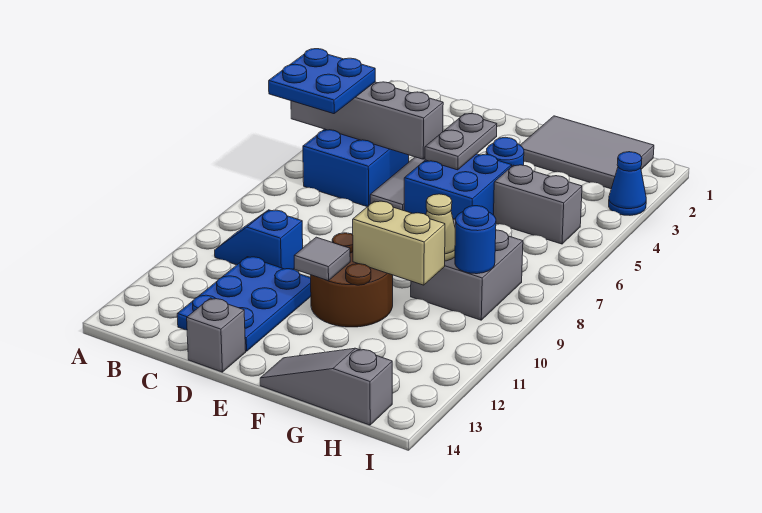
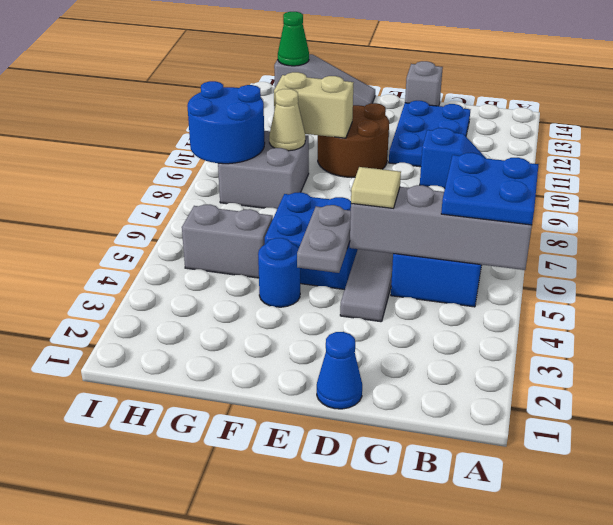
none -> tan 1x1 tile [351,167,401,208]
grey 1x1 tile [294,237,350,281] -> none
grey 2x3 tile [520,116,654,189] -> none
blue 1x1 round brick [455,206,496,274] -> blue 2x2 round brick [187,81,265,164]
none -> green 1x1 cone [278,12,309,66]
blue 1x1 cone [609,152,646,215] -> blue 1x1 cone moved to [317,332,362,409]

